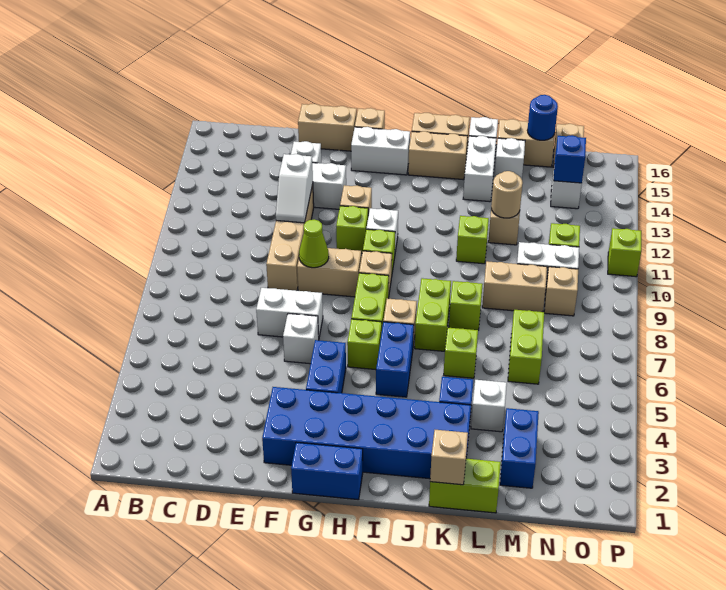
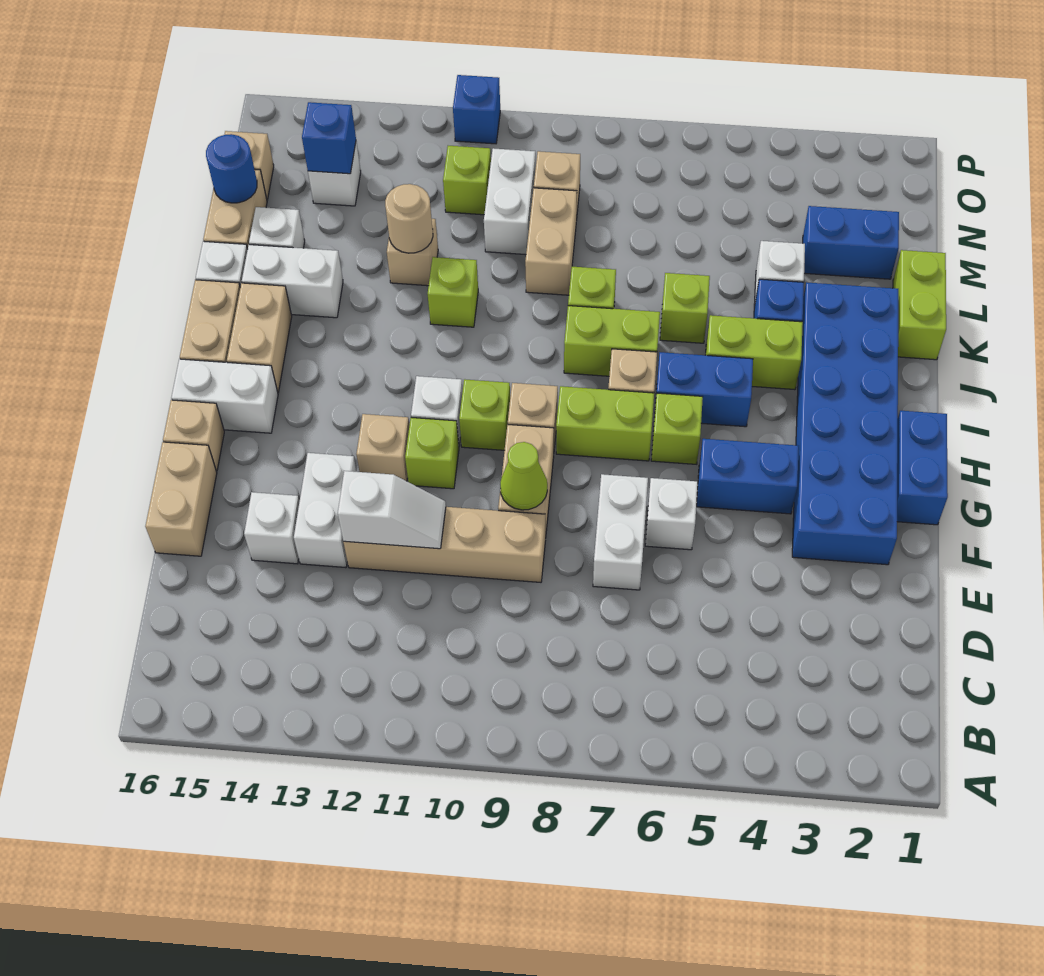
white 1x2 brick [351,127,410,175] -> white 1x2 brick turned to [171,359,278,433]
tan 1x1 brick [430,430,468,485] -> none
lime 1x2 brick [508,310,544,384] -> lime 1x2 brick moved to [706,315,803,390]
lime 1x1 brick [608,228,641,277] -> blue 1x1 brick [453,75,500,144]

